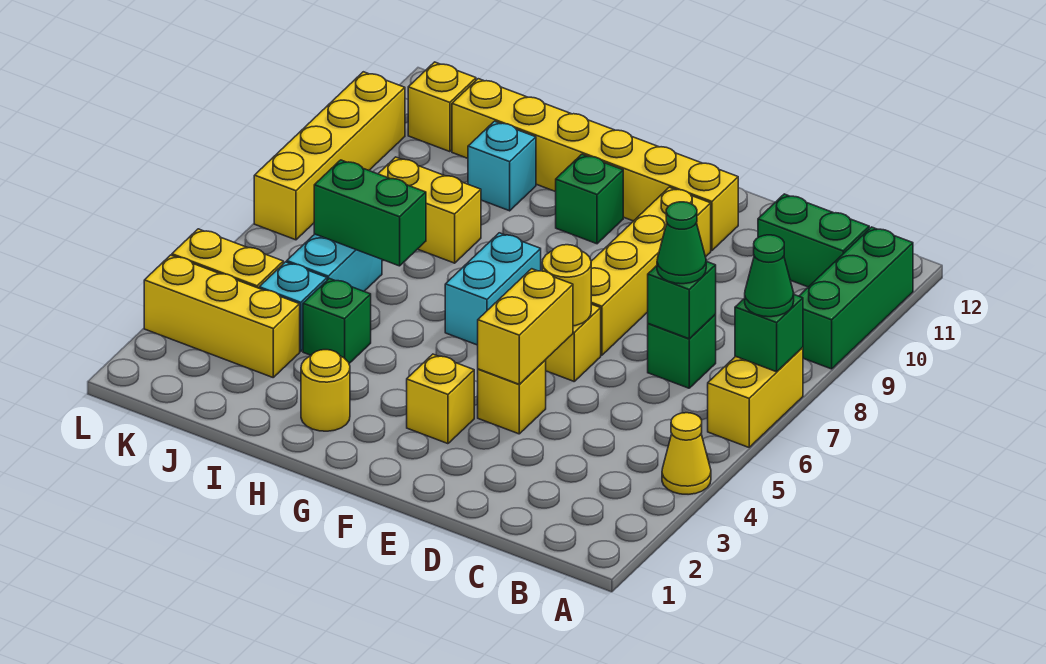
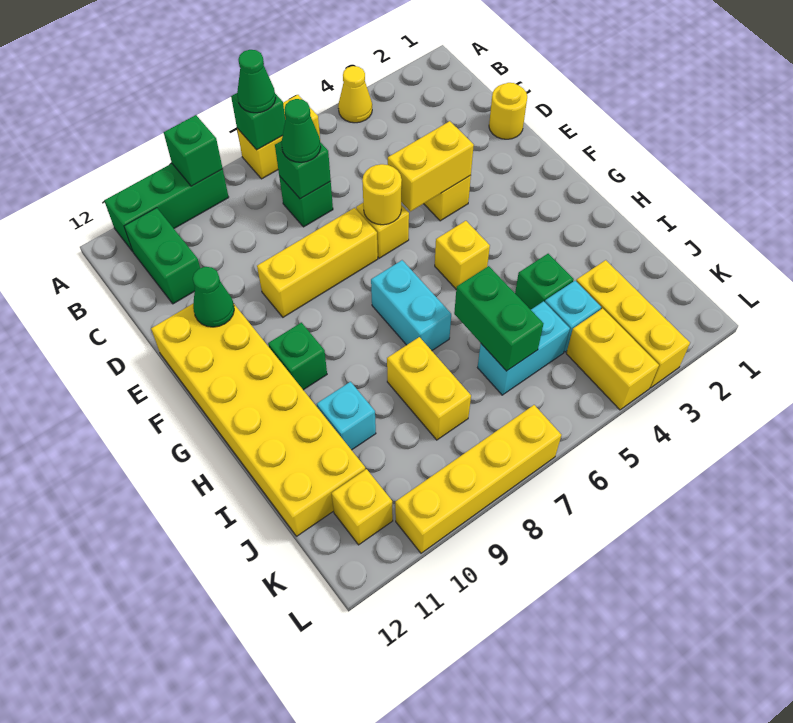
none -> green 1x1 brick [164,115,223,186]
yellow 1x4 brick [591,187,711,355] -> yellow 1x3 brick [257,208,378,317]
yellow 1x6 brick [452,79,738,251] -> yellow 2x6 brick [151,304,365,536]
none -> green 1x1 cone [193,267,234,327]
yellow 1x1 brick [407,354,474,444] -> yellow 1x1 brick moved to [435,221,490,289]
cyan 1x2 brick [445,233,541,345] -> cyan 1x2 brick turned to [371,260,451,351]
yellow 1x1 round brick [301,350,350,431] -> yellow 1x1 round brick moved to [489,83,527,139]

